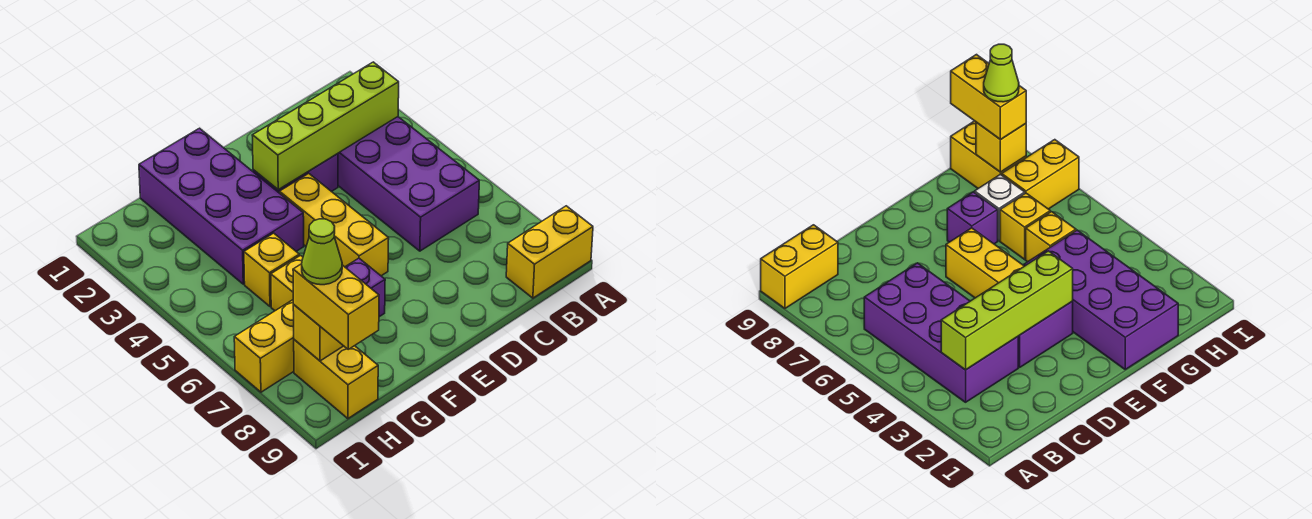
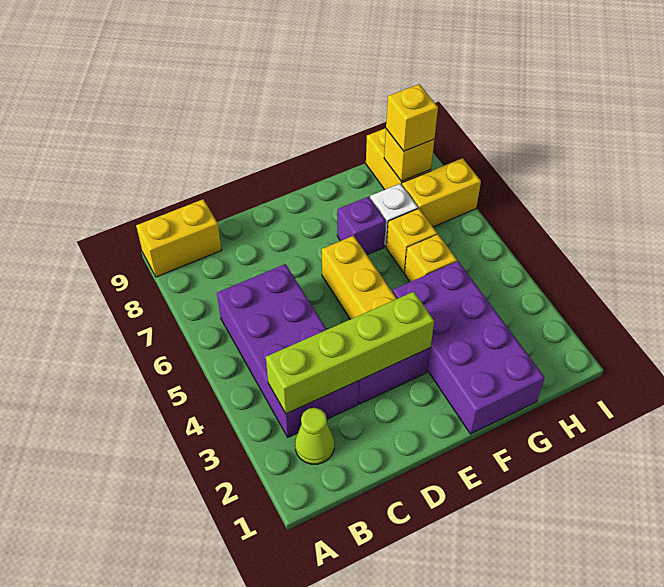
yellow 1x2 brick [293,264,379,349] -> yellow 1x1 brick [386,84,438,151]
lime 1x1 cone [302,219,342,285] -> lime 1x1 cone moved to [295,408,334,464]

